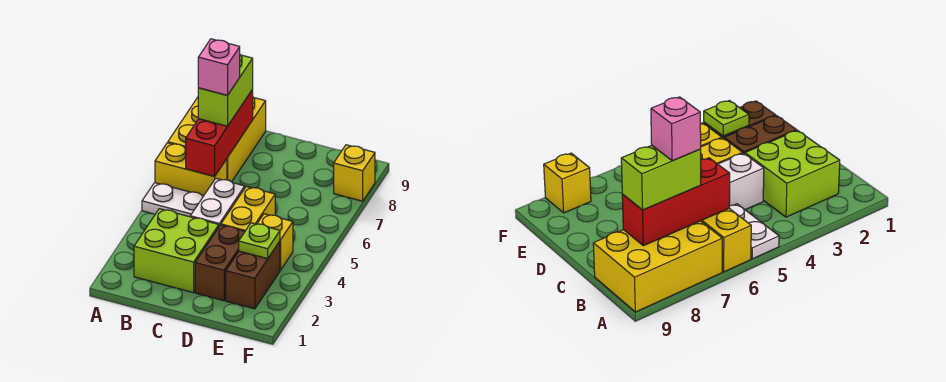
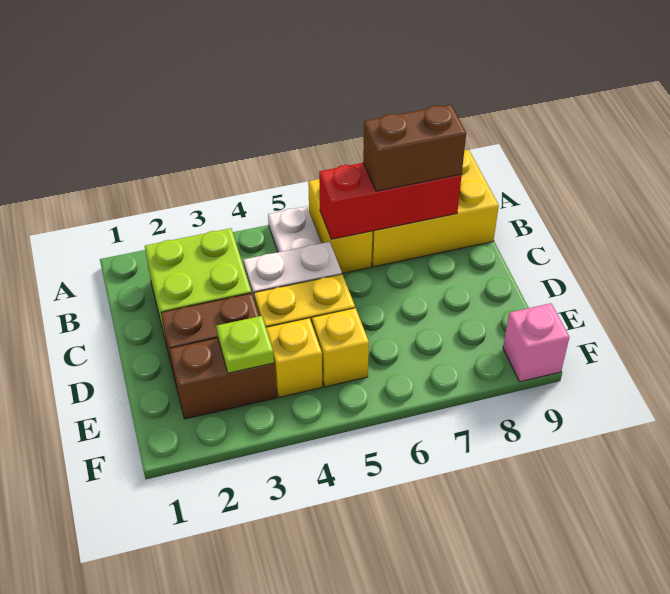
lime 1x2 brick [198,55,253,126] -> brown 1x2 brick [363,105,466,191]
pink 1x1 brick [198,39,240,95] -> pink 1x1 brick moved to [503,303,569,382]
yellow 1x1 brick [334,145,375,201] -> yellow 1x1 brick moved to [312,308,369,387]

